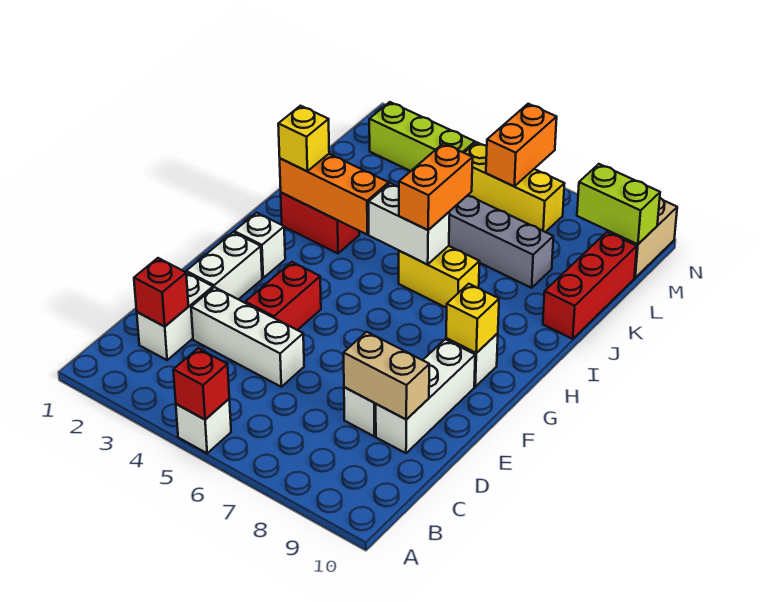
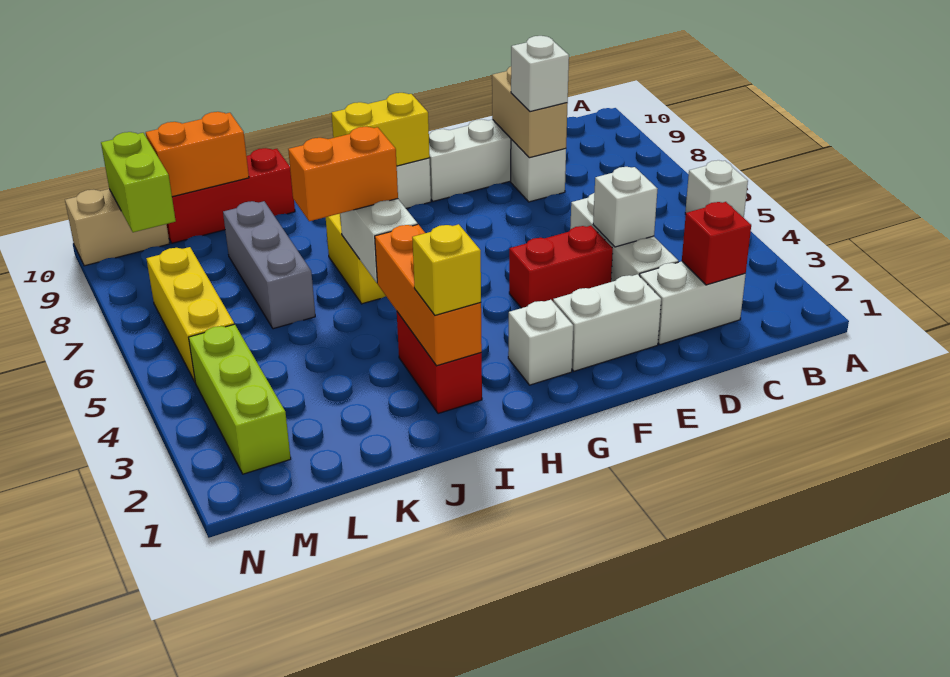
red 1x1 brick [173,348,229,419] -> none
none -> white 1x1 brick [593,167,657,247]
none -> white 1x1 brick [511,36,569,112]
yellow 1x1 brick [446,284,499,353] -> yellow 1x2 brick [331,93,430,166]
orange 1x2 brick [486,104,557,186] -> orange 1x2 brick moved to [146,112,249,197]

